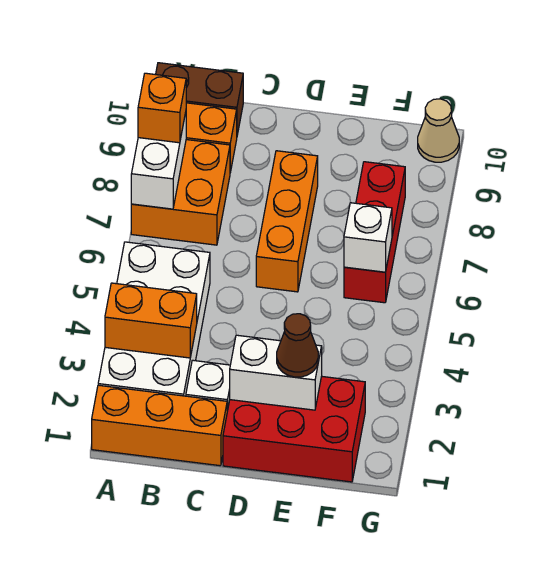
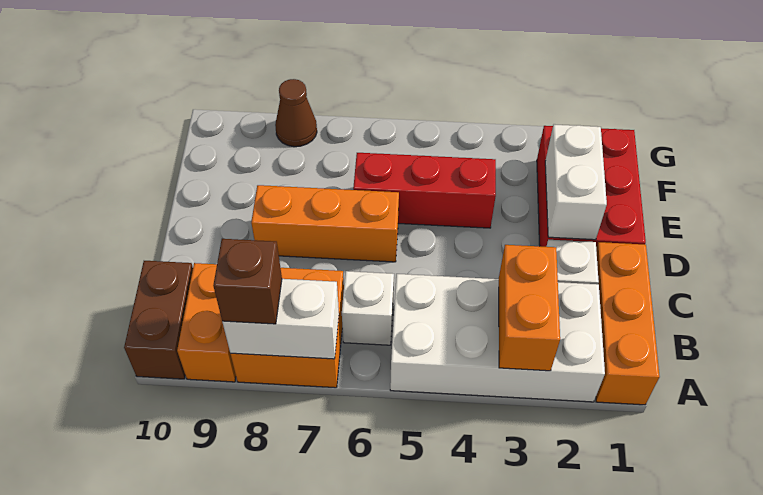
orange 1x1 brick [138,73,186,143] -> brown 1x1 brick [213,239,282,324]
brown 1x1 cone [277,314,318,377] -> brown 1x1 cone moved to [275,79,317,147]
red 1x3 brick [344,162,405,303] -> red 1x3 brick moved to [353,153,496,228]
white 1x1 brick [344,203,392,272] -> white 1x1 brick moved to [342,271,394,345]
tan 1x1 cone [418,99,459,162] -> none

